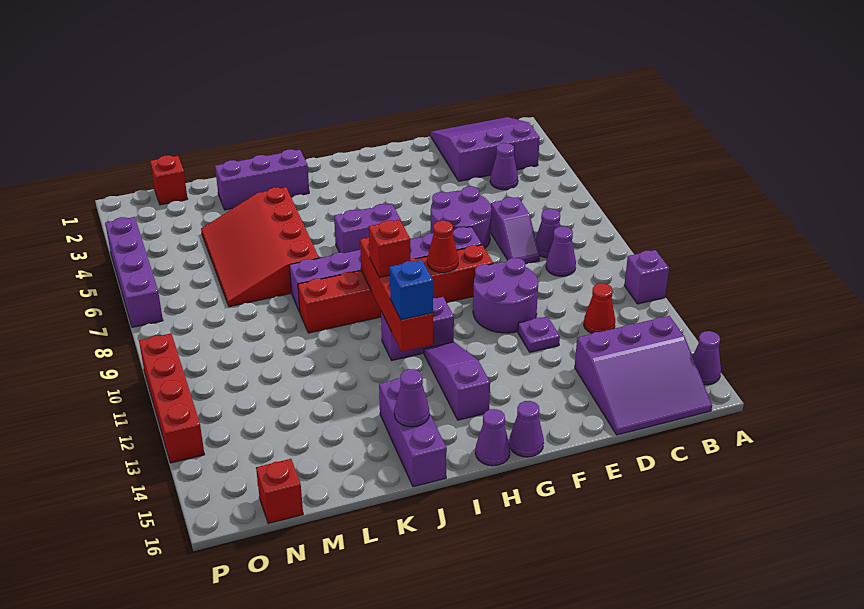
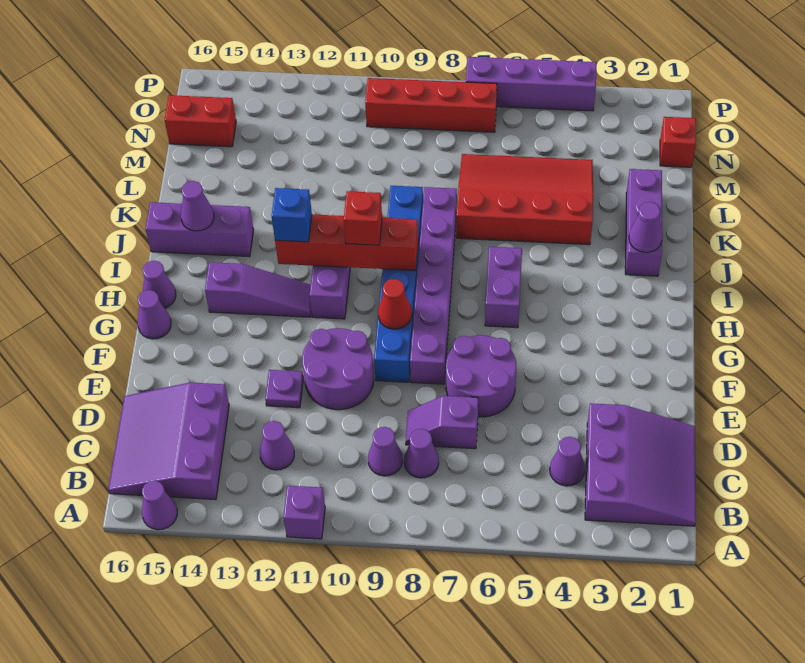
red 1x1 cone [584,283,615,334] -> purple 1x1 cone [260,421,294,470]
red 1x6 brick [298,245,493,333] -> blue 1x6 brick [374,186,423,382]
none -> purple 1x1 cone [629,202,663,252]
red 1x1 brick [256,459,303,524] -> red 1x2 brick [165,95,236,147]
red 1x4 brick [139,333,204,463] -> red 1x4 brick moved to [365,78,497,132]

